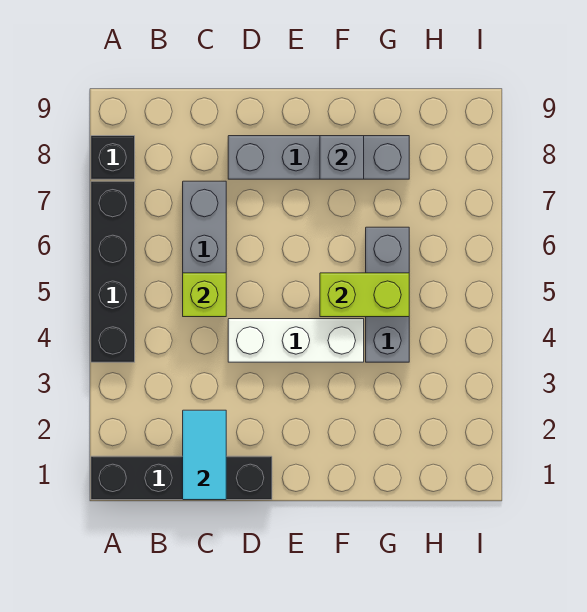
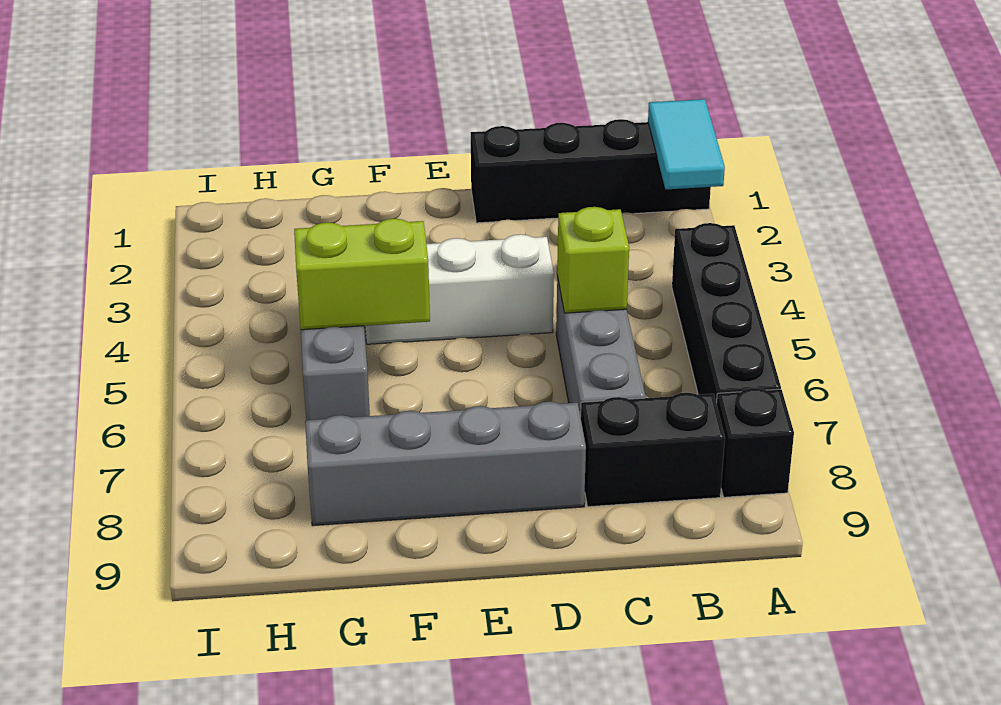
none -> black 1x2 brick [581,393,725,507]
cyan 1x2 tile [183,410,226,500] -> cyan 1x2 tile moved to [648,99,725,189]
grey 1x1 brick [320,136,364,179] -> none

